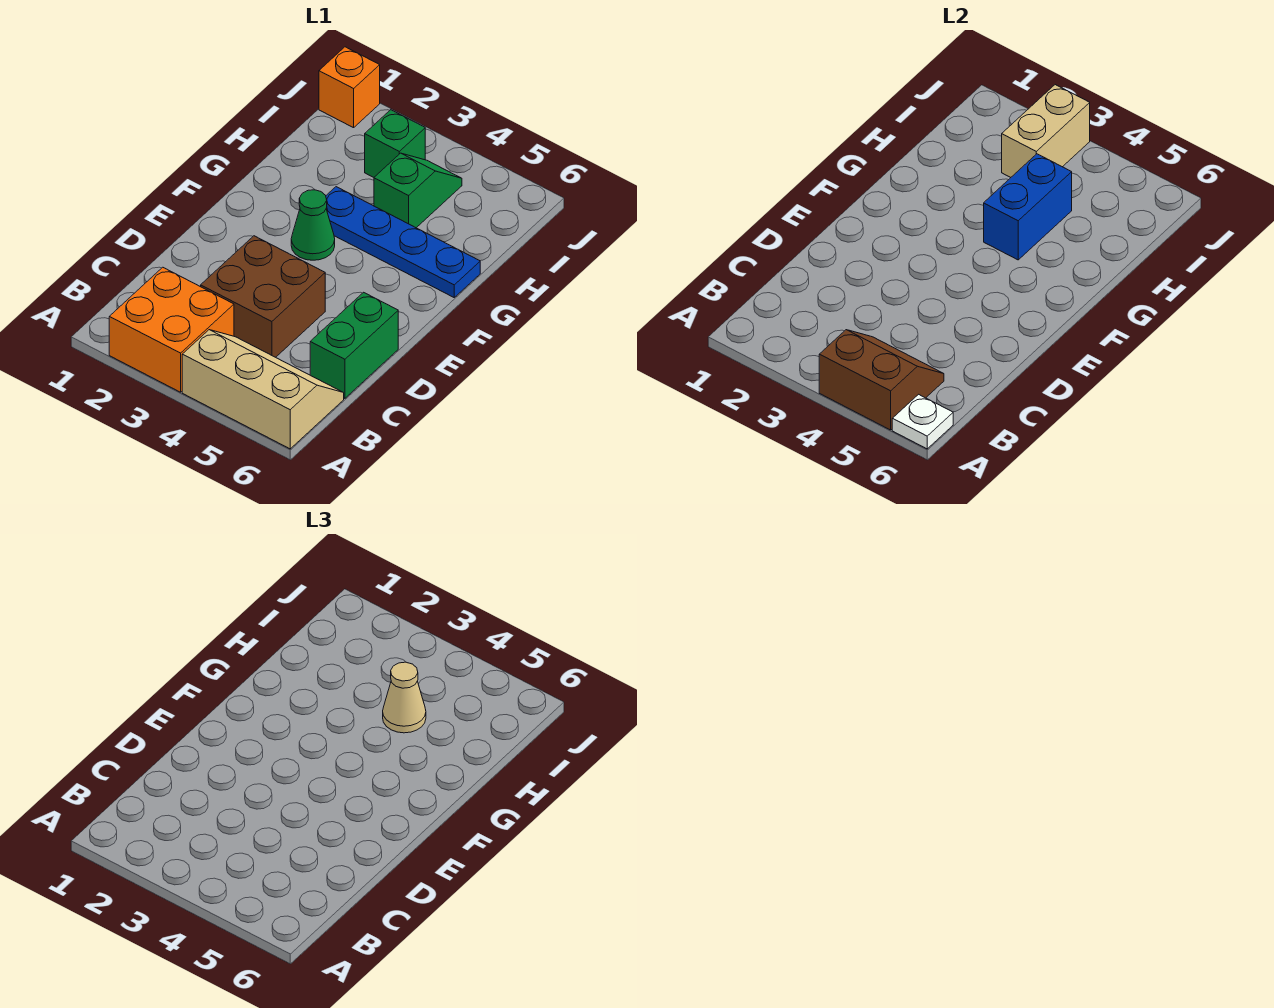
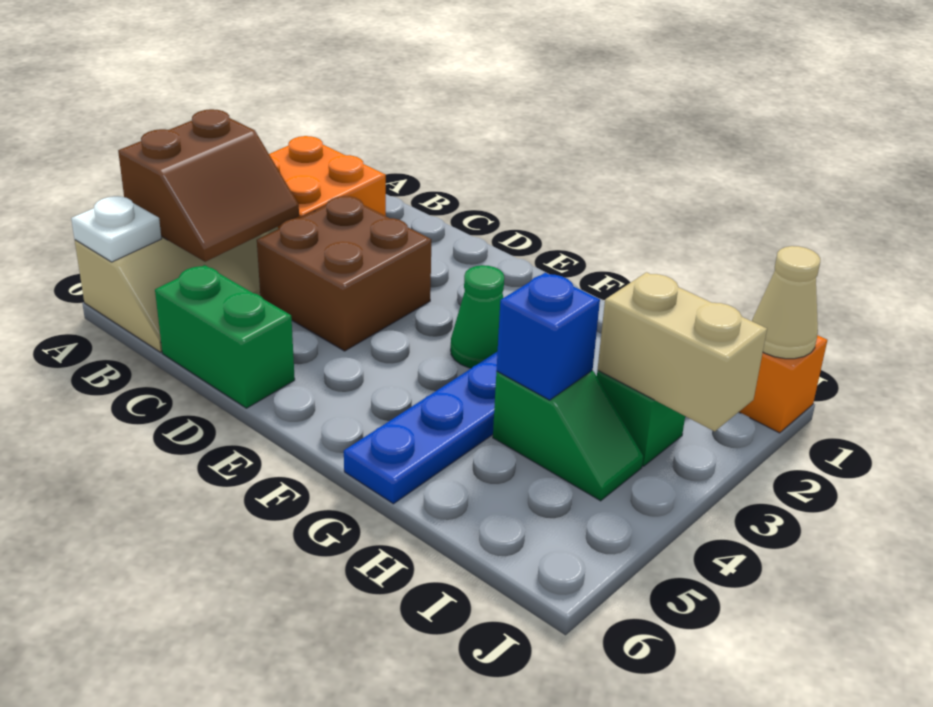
blue 1x2 brick [984,154,1072,260] -> blue 1x1 brick [496,273,600,400]
tan 1x1 cone [383,662,426,733] -> tan 1x1 cone moved to [752,246,820,359]

